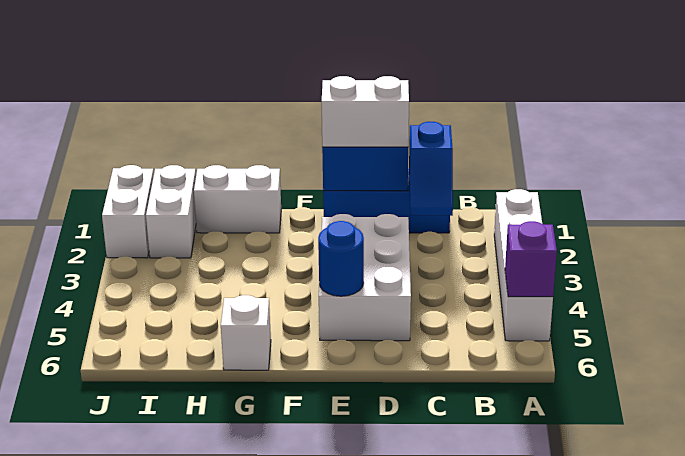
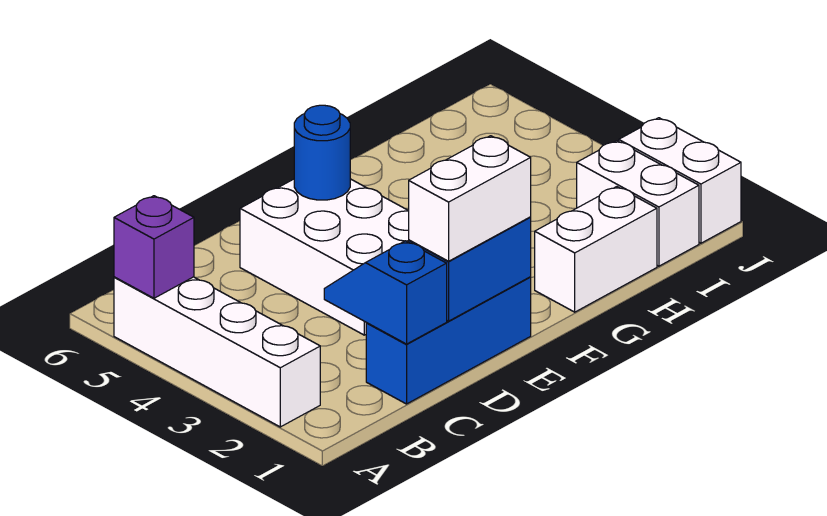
white 1x1 brick [221,295,271,370] -> none

